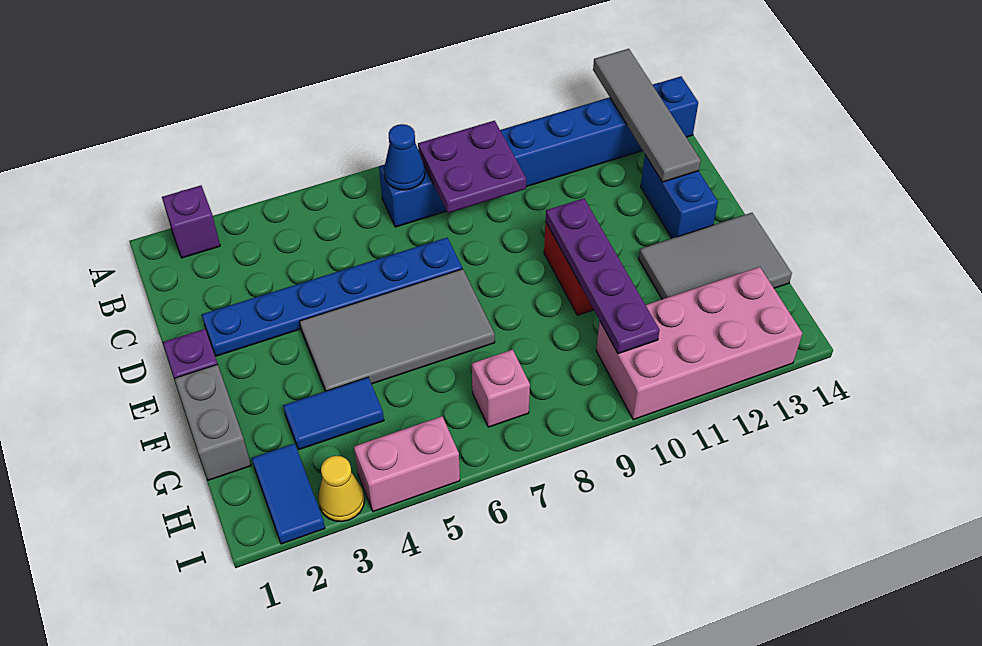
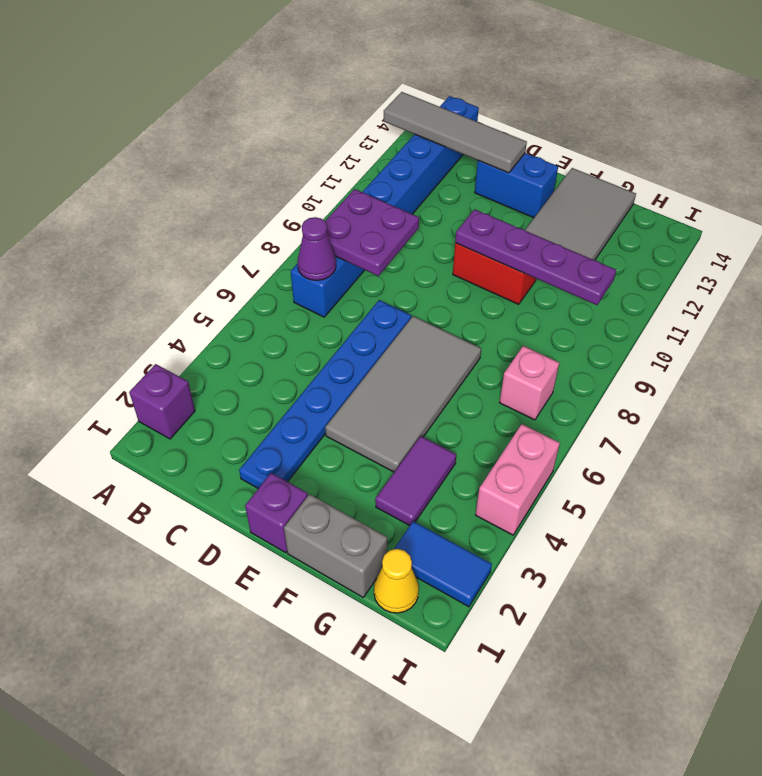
blue 1x1 cone [384,124,425,190] -> purple 1x1 cone [298,217,336,280]
blue 1x2 tile [283,377,384,450] -> purple 1x2 tile [375,436,456,526]
pink 2x4 brick [596,267,802,420] -> none
yellow 1x1 cone [318,456,364,522] -> yellow 1x1 cone moved to [374,549,419,613]

